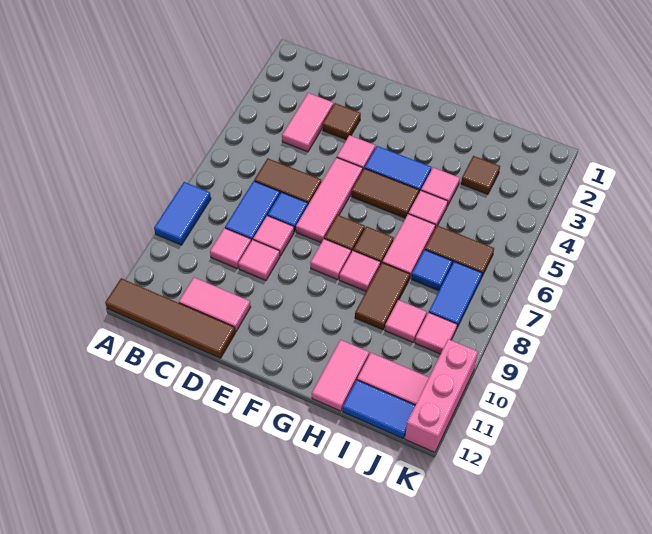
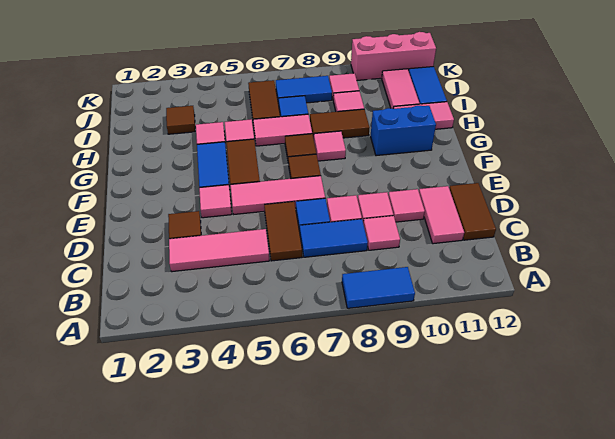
brown 1x4 tile [105,278,235,358] -> brown 1x2 tile [449,183,496,240]
pink 1x2 tile [282,93,334,152] -> pink 1x3 tile [169,229,269,272]
pink 1x1 tile [310,239,351,280] -> pink 1x1 tile moved to [388,189,425,222]
none -> blue 1x2 brick [371,106,436,156]

